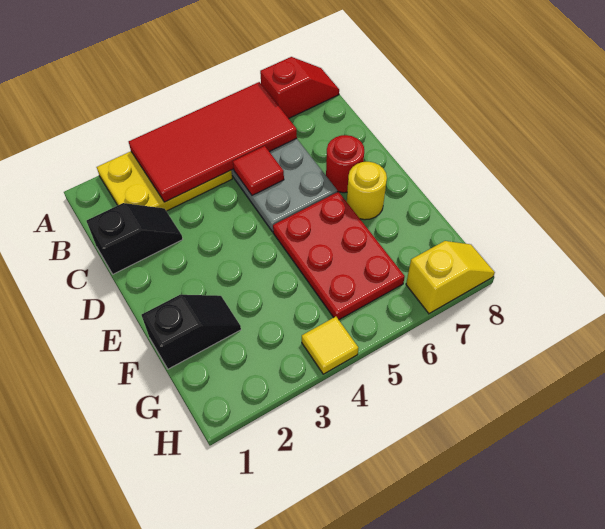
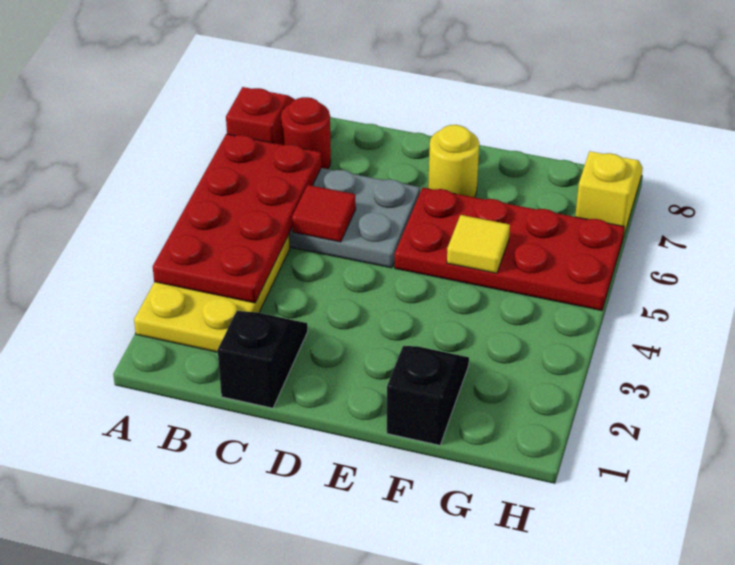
red 2x4 tile [129,82,297,202] -> red 2x4 plate [153,134,321,303]
red 1x1 round brick [326,135,364,193] -> red 1x1 round brick moved to [281,97,331,169]
red 2x3 plate [273,192,405,320] -> red 2x4 plate [395,188,624,311]
yellow 1x1 tile [302,317,358,374] -> yellow 1x1 tile moved to [447,215,510,273]

